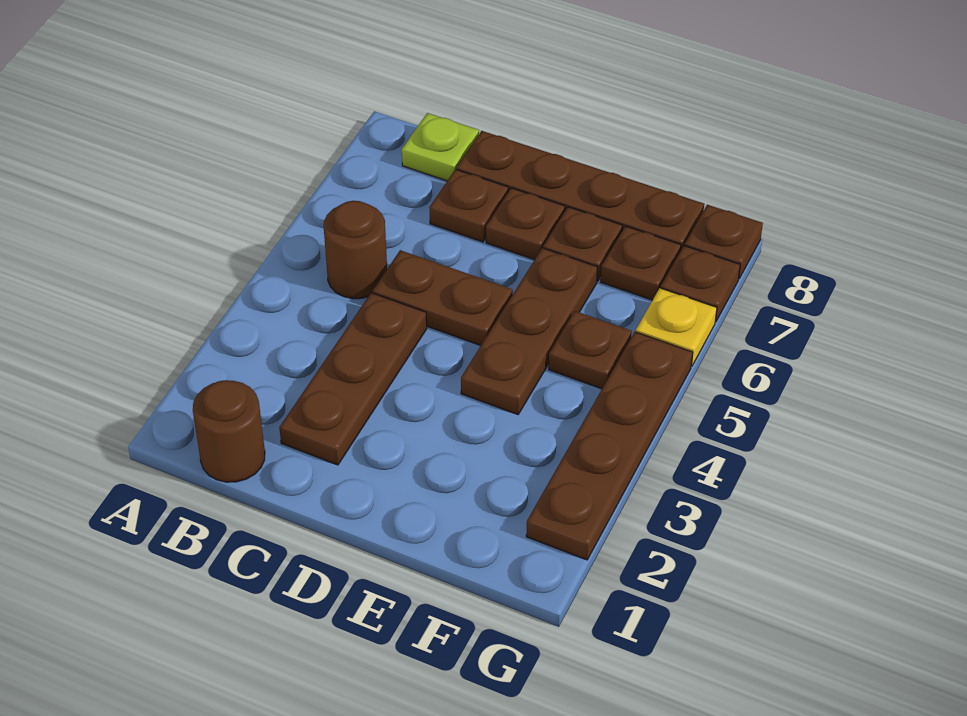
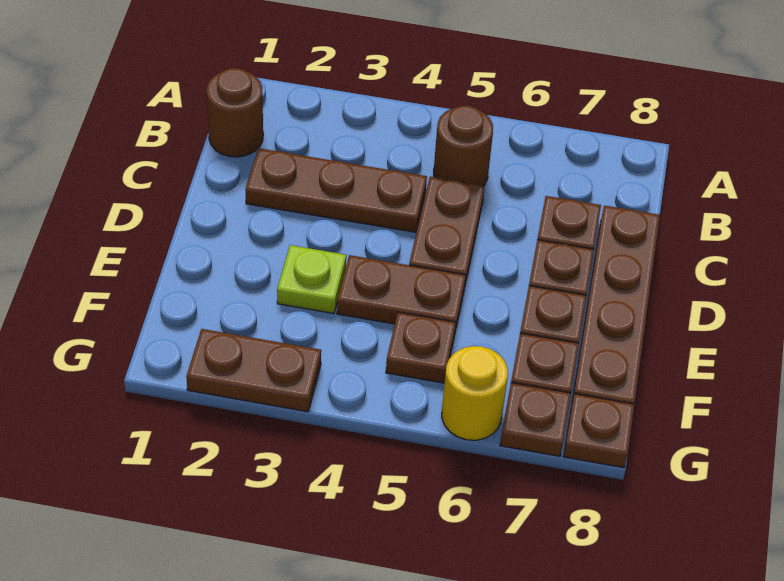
lime 1x1 plate [402,113,479,181] -> lime 1x1 plate moved to [277,245,346,314]
brown 1x3 plate [461,248,598,415] -> brown 1x2 plate [337,255,466,331]
brown 1x4 plate [526,332,693,560] -> brown 1x2 plate [186,329,321,412]
yellow 1x1 plate [636,288,717,366] -> yellow 1x1 round brick [442,346,508,440]

